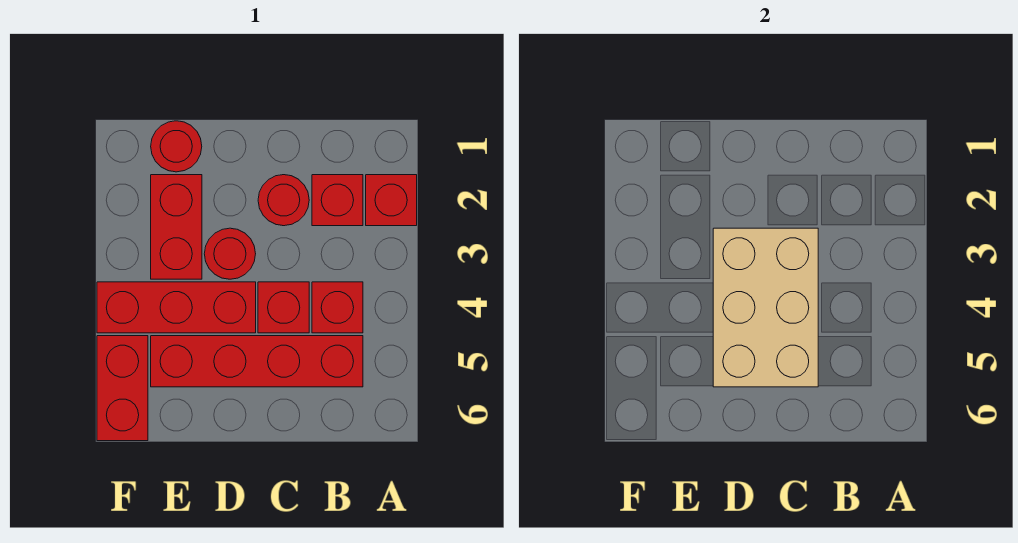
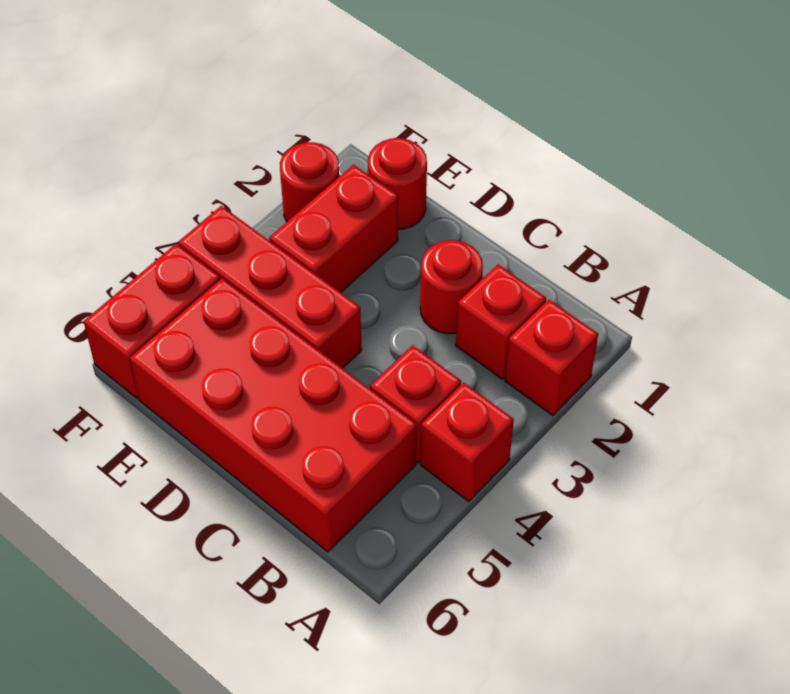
red 1x4 brick [151,336,363,387] -> red 2x4 brick [130,278,417,552]
tan 2x3 brick [713,228,818,387] -> none
red 1x1 brick [258,282,309,333] -> red 1x1 brick moved to [420,383,514,501]
red 1x1 round brick [204,228,256,279] -> red 1x1 round brick moved to [280,142,339,222]

